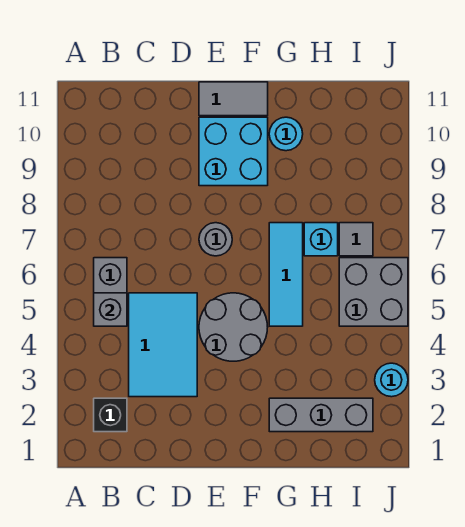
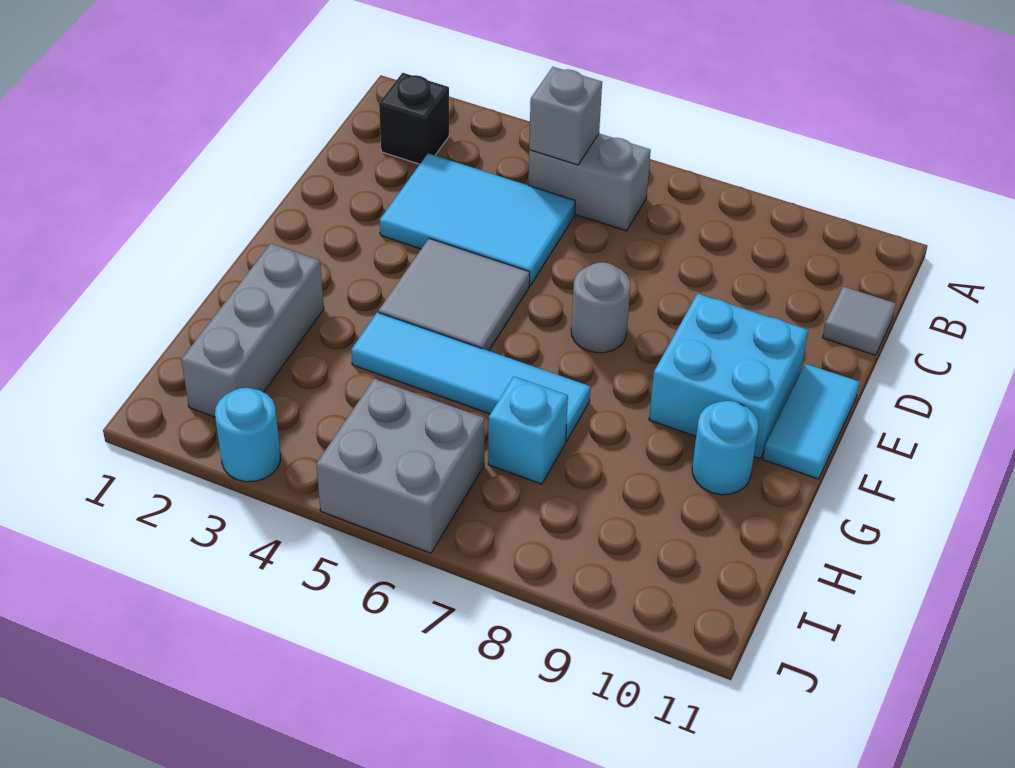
grey 2x2 round brick [199,293,268,361] -> grey 2x2 tile [378,238,530,351]
grey 1x2 tile [199,82,268,116] -> cyan 1x2 tile [763,364,860,479]
cyan 1x3 tile [269,223,303,326] -> cyan 1x4 tile [351,312,590,441]
grey 1x1 tile [339,223,373,256] -> grey 1x1 tile moved to [823,286,896,355]

